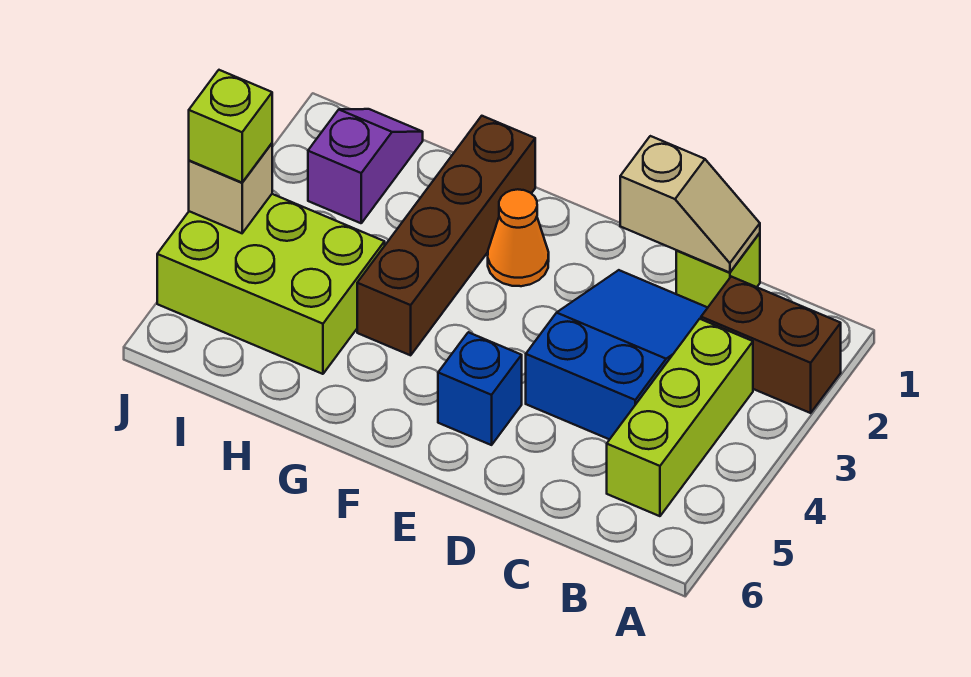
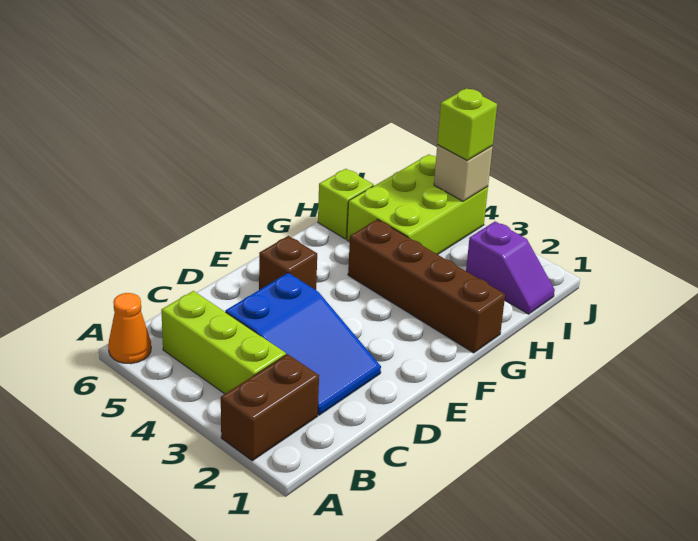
lime 1x1 brick [676,233,760,307] -> lime 1x1 brick moved to [318,169,374,239]
tan 1x2 slope [620,136,760,273] -> none
blue 1x1 brick [438,332,522,445] -> brown 1x1 brick [259,236,317,290]
orange 1x1 cone [488,189,549,286] -> orange 1x1 cone moved to [108,293,151,364]

